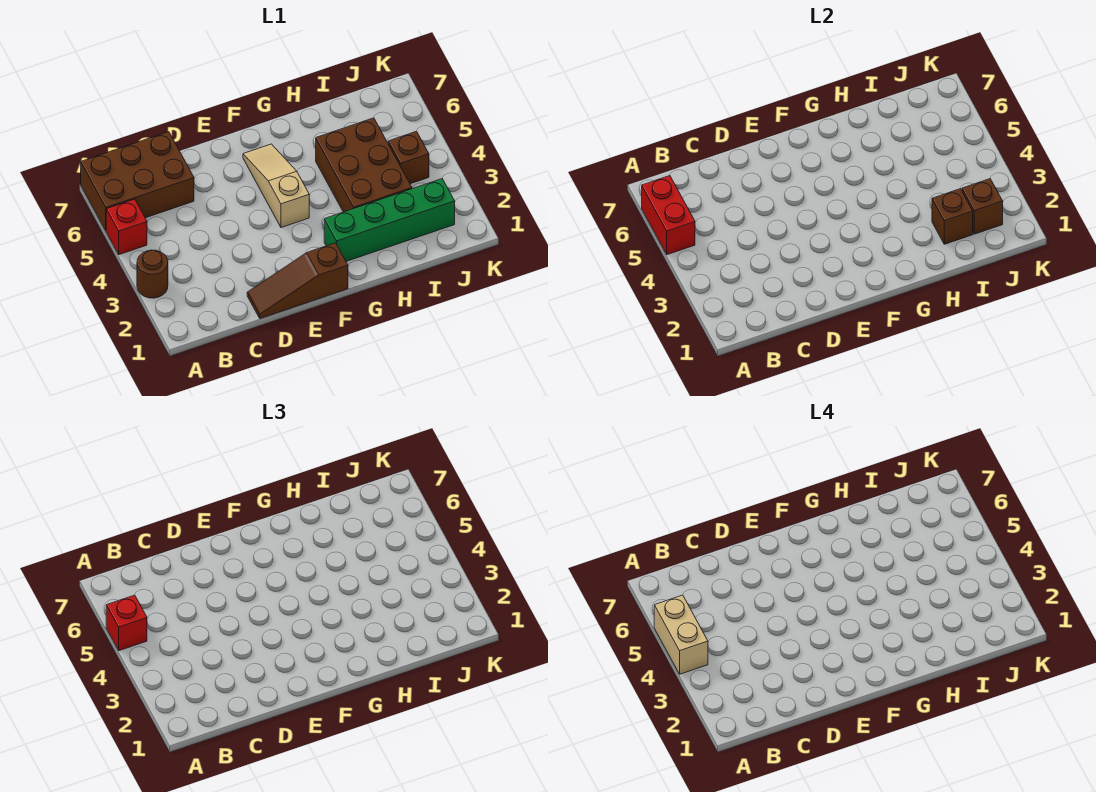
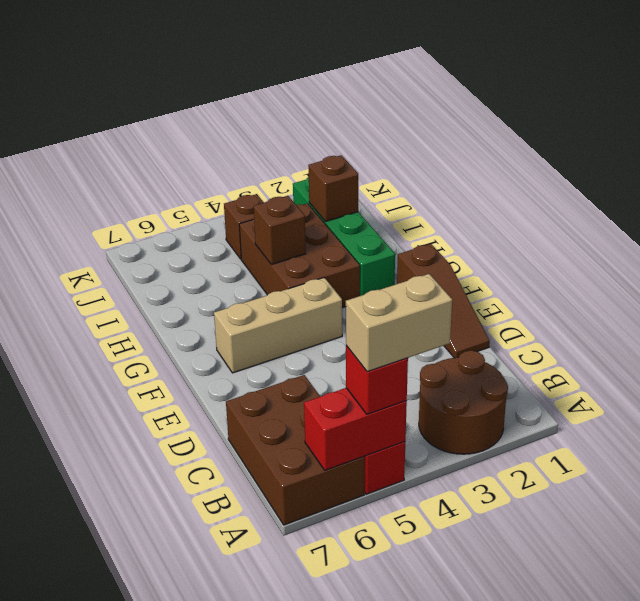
brown 1x1 round brick [137,250,168,298] -> brown 2x2 round brick [419,351,508,454]
tan 1x3 slope [243,144,309,228] -> tan 1x3 brick [214,278,342,373]
brown 2x3 brick [316,118,412,212] -> brown 2x3 brick turned to [239,204,360,308]
brown 1x1 brick [962,179,1003,234] -> brown 1x1 brick moved to [254,196,306,264]

